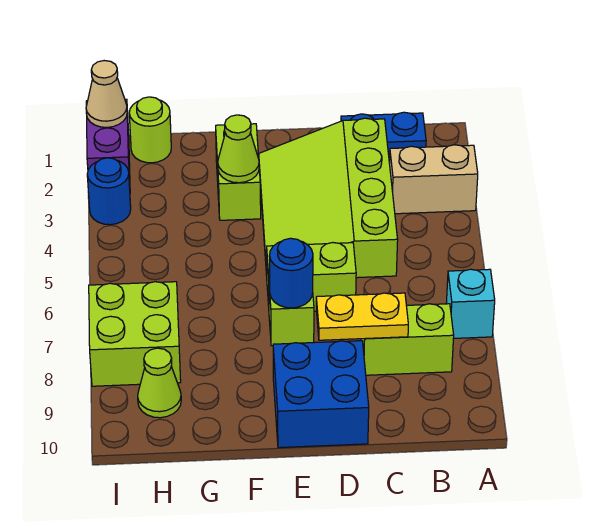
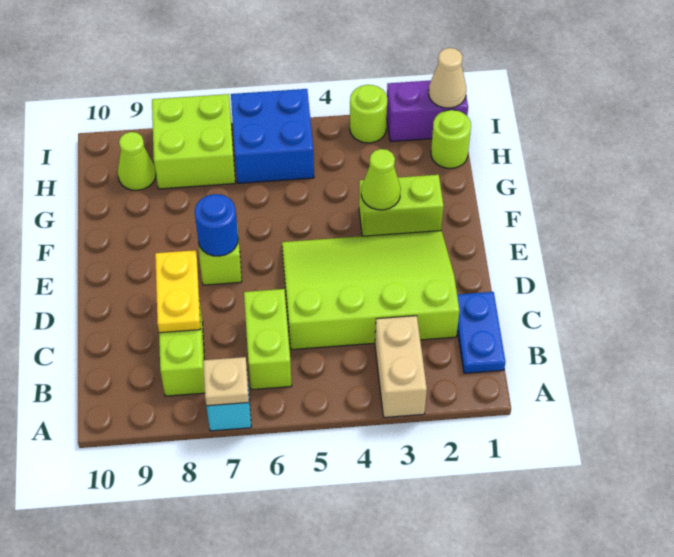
none -> tan 1x1 plate [203,357,249,406]
lime 1x2 brick [267,243,356,311] -> lime 1x2 brick moved to [244,289,292,390]
blue 2x2 brick [273,341,369,448] -> blue 2x2 brick moved to [231,89,314,183]
blue 1x1 round brick [87,158,131,225] -> lime 1x1 round brick [350,85,387,143]

